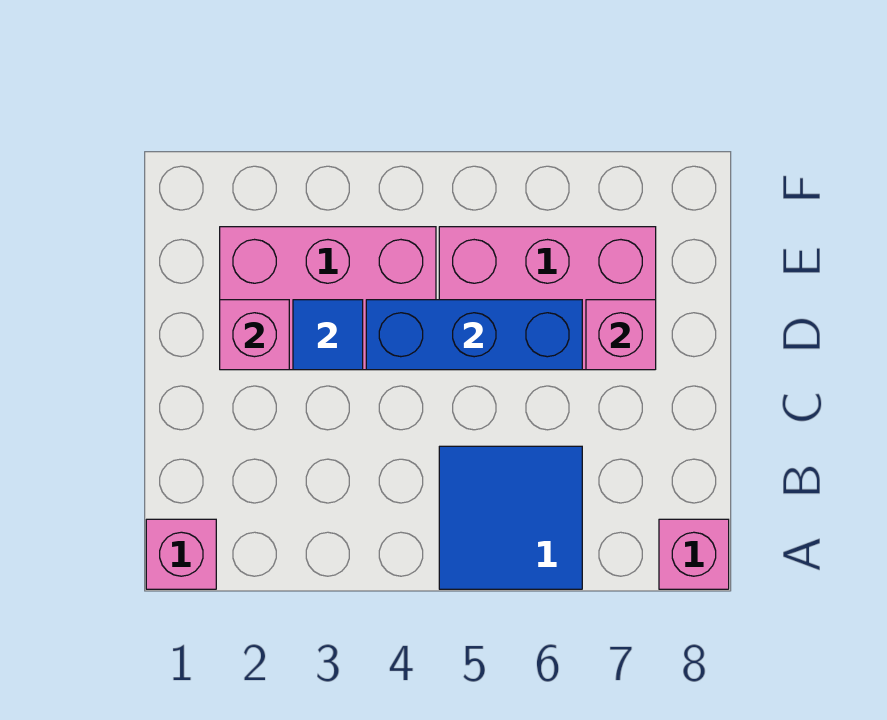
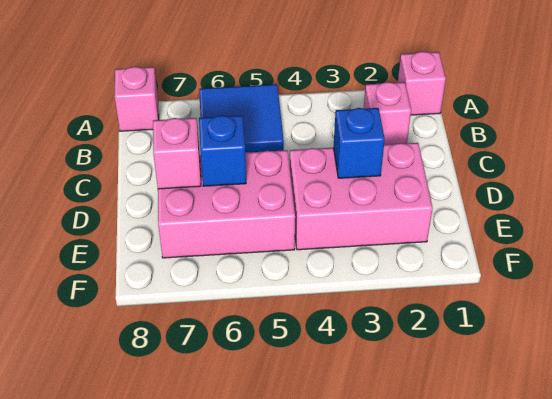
pink 1x1 brick [220,300,289,370] -> pink 1x1 brick moved to [364,82,411,145]
blue 1x1 tile [293,300,363,370] -> blue 1x1 brick [333,108,385,178]
blue 1x3 brick [366,300,582,370] -> blue 1x1 brick [199,115,246,186]

